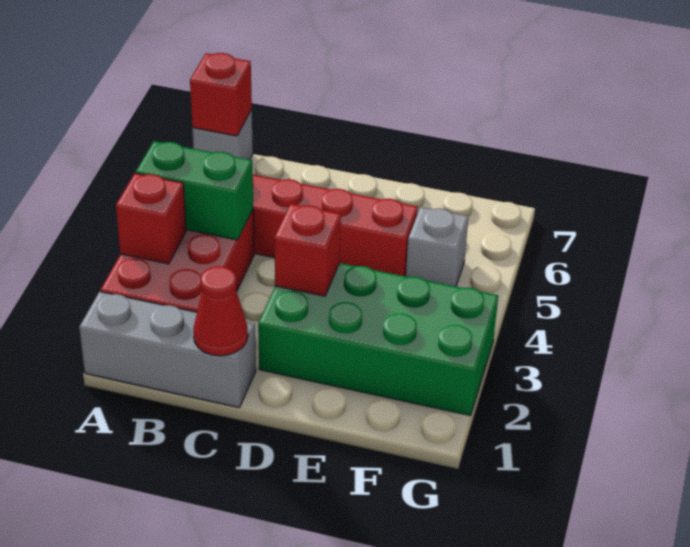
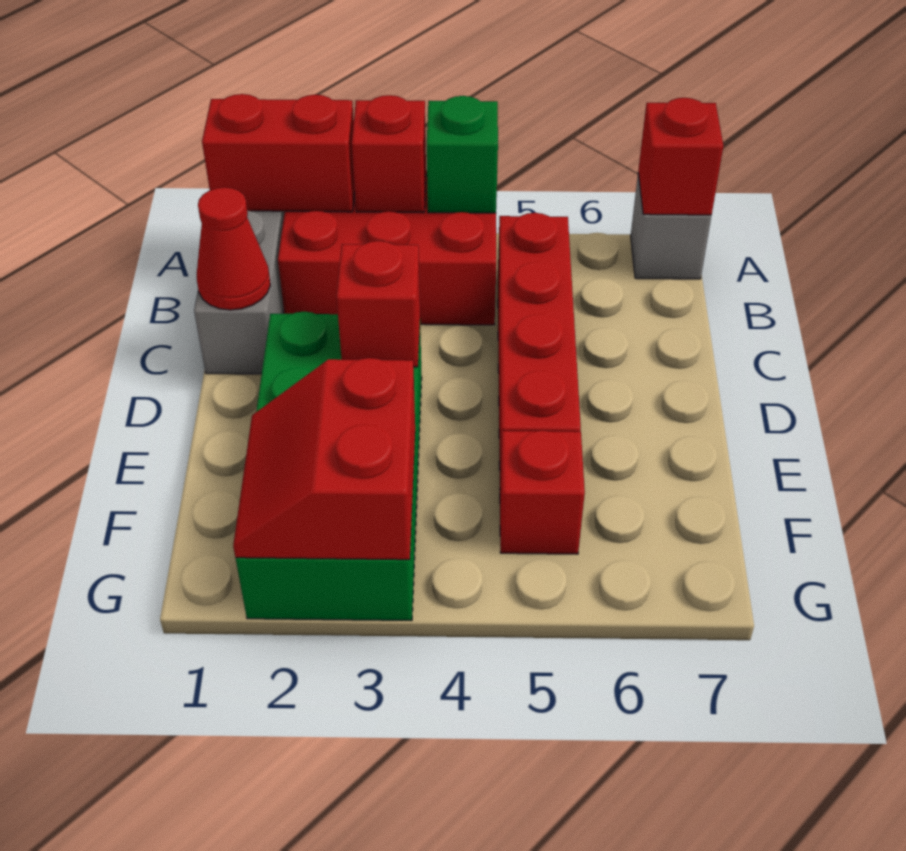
none -> red 1x2 brick [202,94,355,212]
green 1x2 brick [136,141,253,240] -> green 1x1 brick [427,96,498,213]
none -> red 2x2 slope [233,358,415,560]
grey 1x1 brick [406,207,468,287] -> red 1x1 brick [500,430,585,554]

